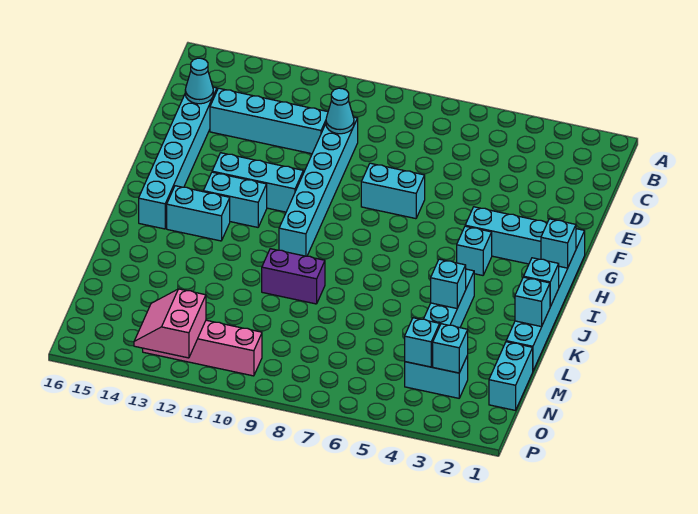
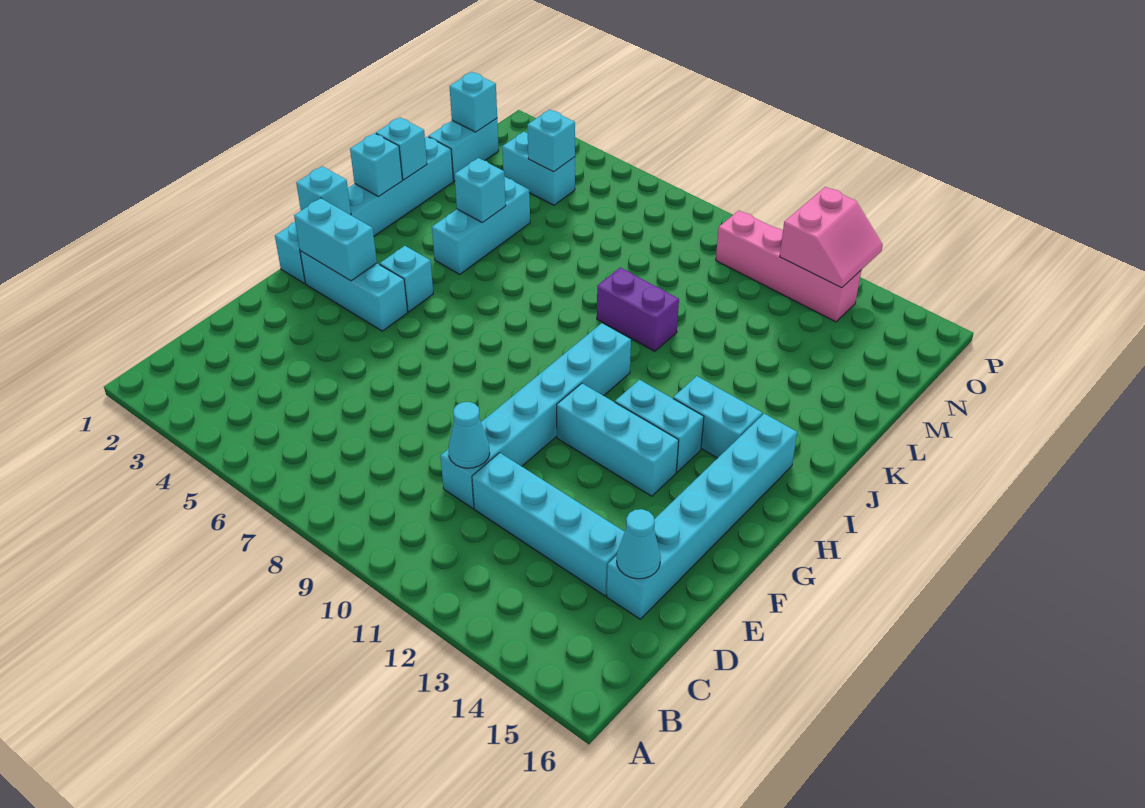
cyan 1x2 brick [361,163,425,219] -> cyan 1x2 brick moved to [294,198,377,281]
cyan 1x1 brick [433,324,468,373] -> cyan 1x1 brick moved to [449,72,497,132]

